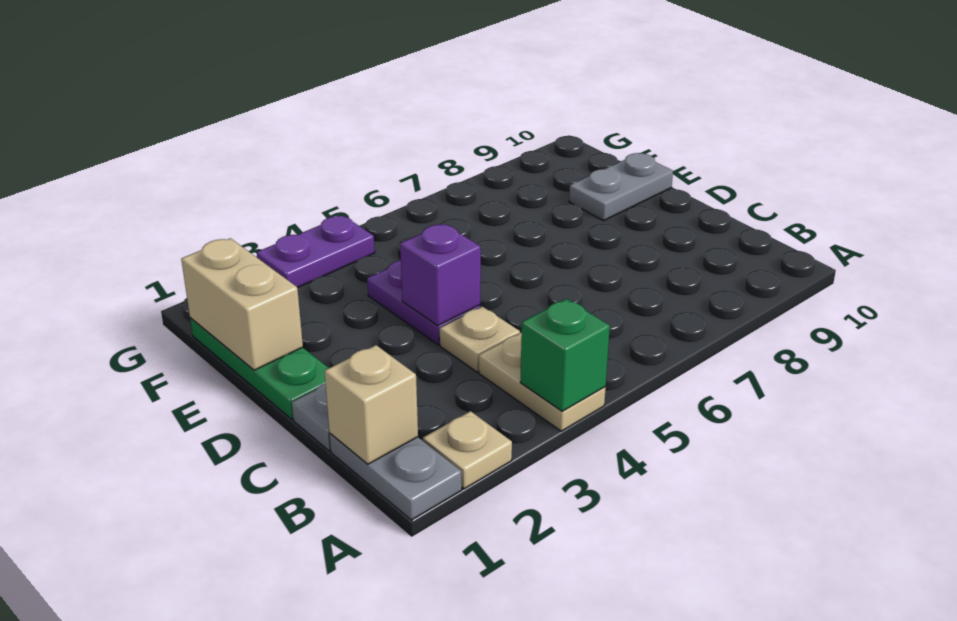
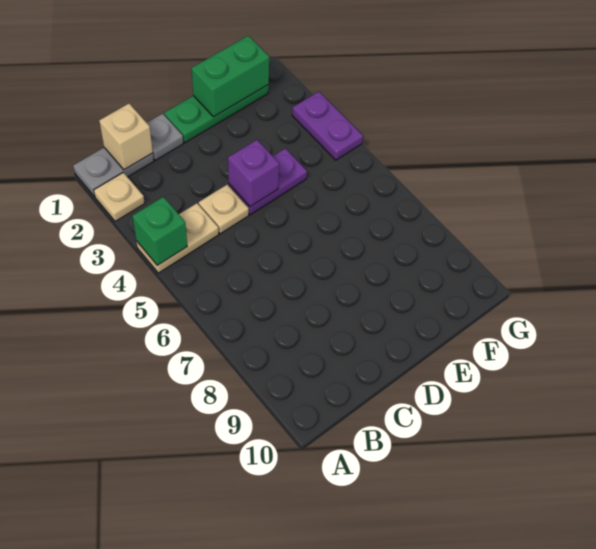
tan 1x2 brick [181,238,303,370] -> green 1x2 brick [192,36,269,117]
grey 1x2 plate [569,153,673,221] -> none

